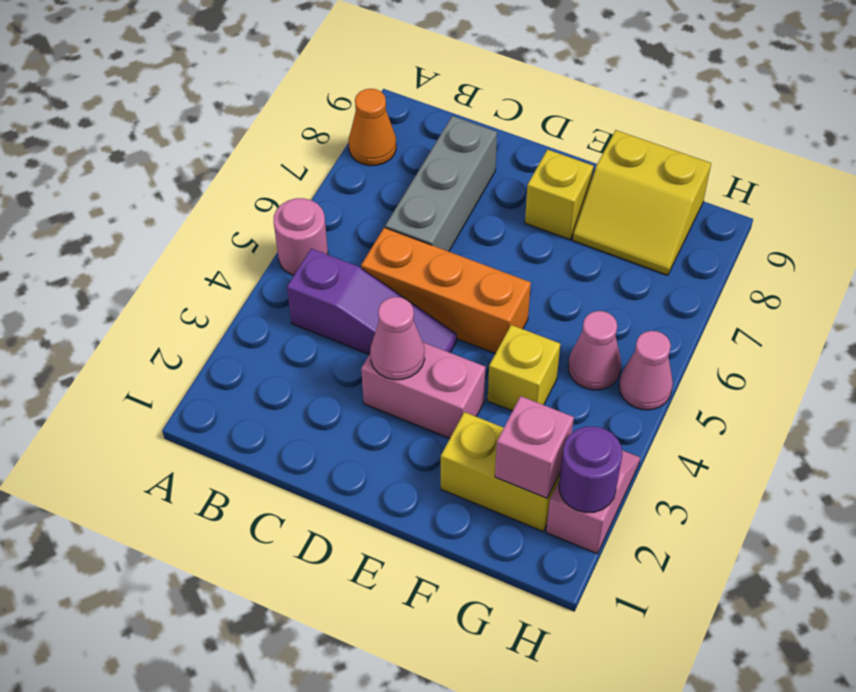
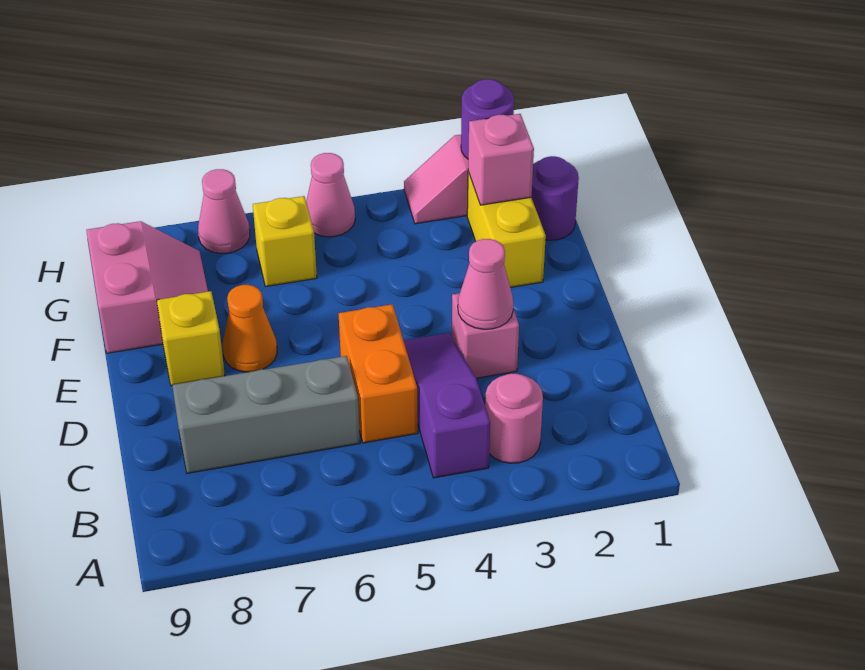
pink 1x1 round brick [274,198,328,275] -> pink 1x1 round brick moved to [485,374,543,463]
orange 1x1 cone [349,89,396,166] -> orange 1x1 cone moved to [223,285,277,372]
orange 1x3 brick [361,228,531,353] -> orange 1x2 brick [339,304,418,443]
pink 1x2 brick [361,342,485,438] -> pink 1x1 brick [452,293,519,378]
yellow 1x1 brick [488,325,560,411] -> yellow 1x1 brick moved to [253,196,317,287]
yellow 2x2 slope [573,130,711,275] -> pink 2x2 slope [86,221,208,353]
none -> purple 1x1 round brick [531,156,579,240]
pink 1x1 cone [568,311,621,390] -> pink 1x1 cone moved to [198,169,250,254]

